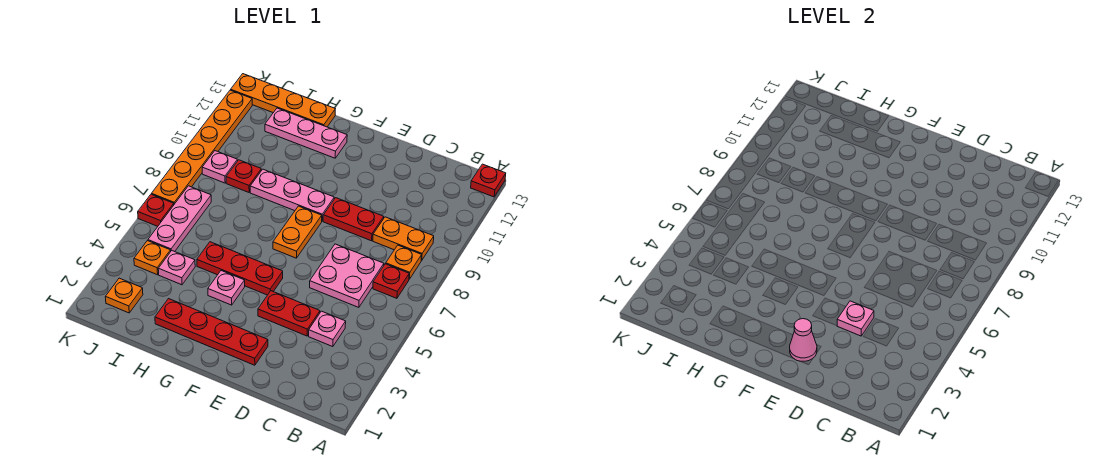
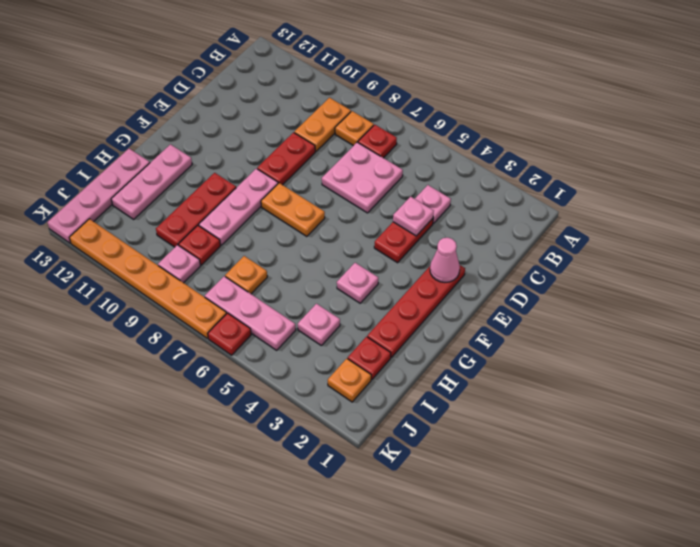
red 1x1 plate [471,164,506,197] -> red 1x1 plate moved to [348,337,391,380]
red 1x3 plate [197,242,283,295] -> red 1x3 plate moved to [156,173,236,247]
orange 1x4 plate [231,74,335,127] -> pink 1x4 plate [48,149,150,243]
orange 1x1 plate [134,241,171,275] -> orange 1x1 plate moved to [225,256,267,294]

